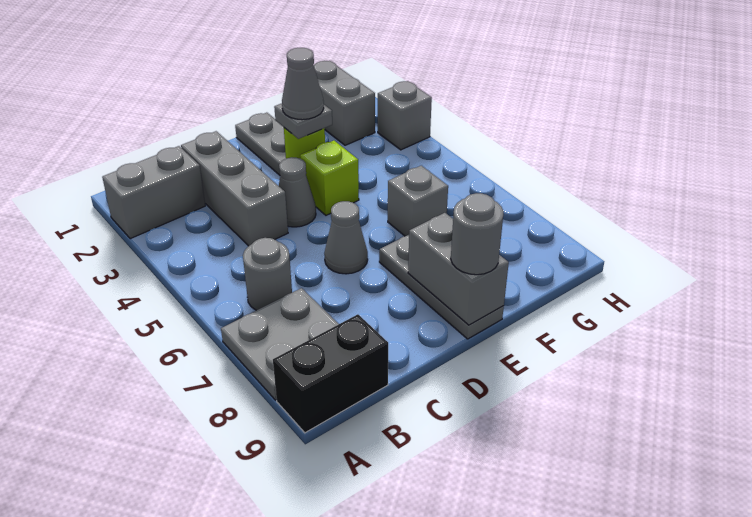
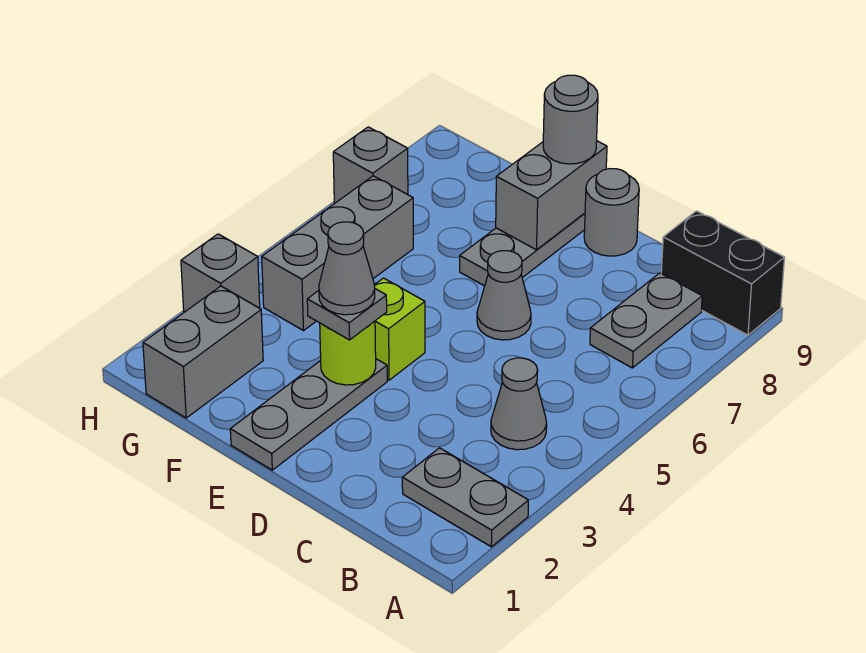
grey 1x2 brick [102,146,205,239] -> grey 1x2 plate [402,448,528,547]
grey 2x2 plate [221,288,338,400] -> grey 1x2 plate [590,273,702,368]
grey 1x1 round brick [243,238,292,310] -> grey 1x1 round brick moved to [584,169,639,256]
grey 1x3 brick [181,131,288,246] -> grey 1x3 brick moved to [262,176,413,331]
grey 1x1 cone [279,157,316,227] -> grey 1x1 cone moved to [491,358,547,450]
grey 1x1 brick [388,166,448,236] -> grey 1x1 brick moved to [333,127,408,203]

